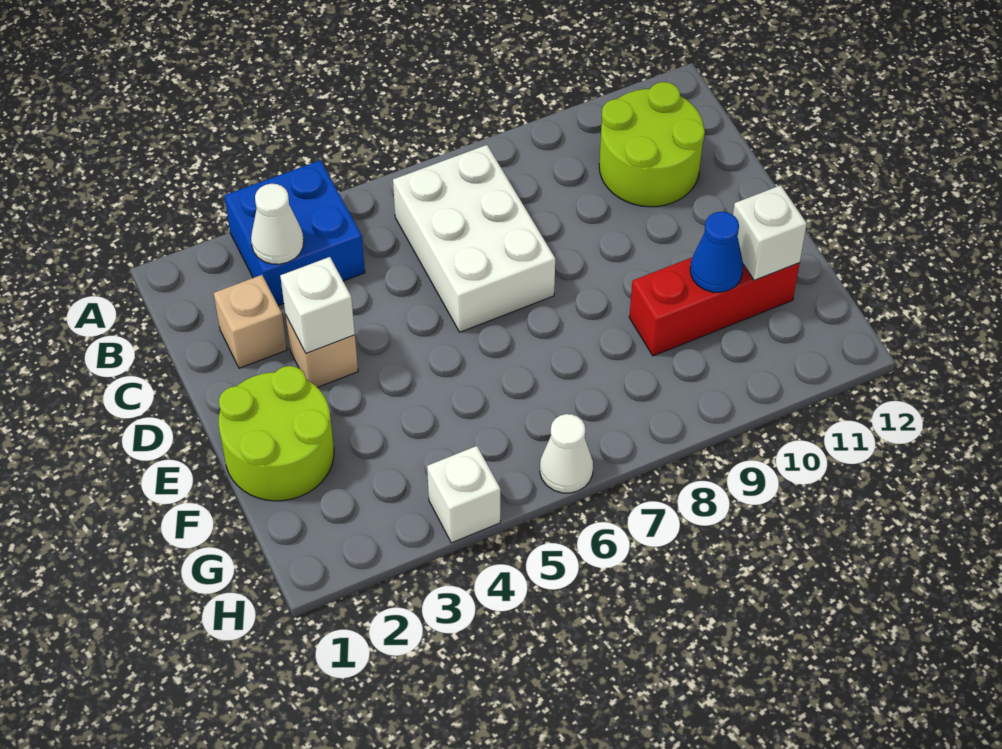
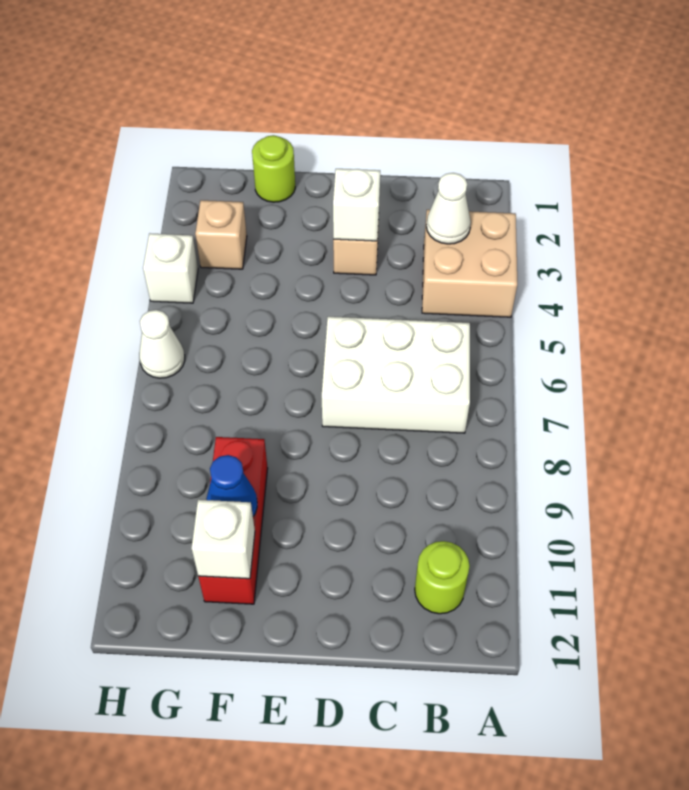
blue 2x2 brick [224,160,365,306] -> tan 2x2 brick [422,210,517,317]
lime 2x2 round brick [599,82,705,207] -> lime 1x1 round brick [415,541,470,614]
tan 1x1 brick [214,275,287,368] -> tan 1x1 brick moved to [195,200,247,269]
lime 2x2 round brick [219,366,334,501] -> lime 1x1 round brick [252,135,295,202]

